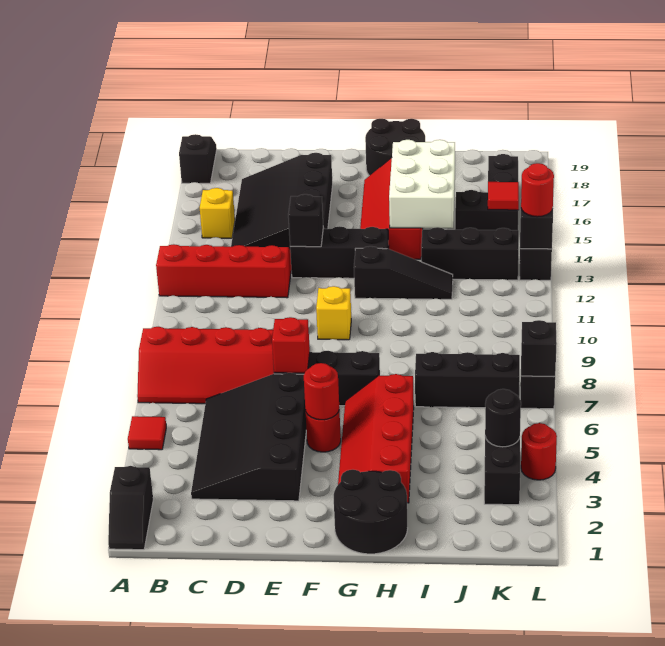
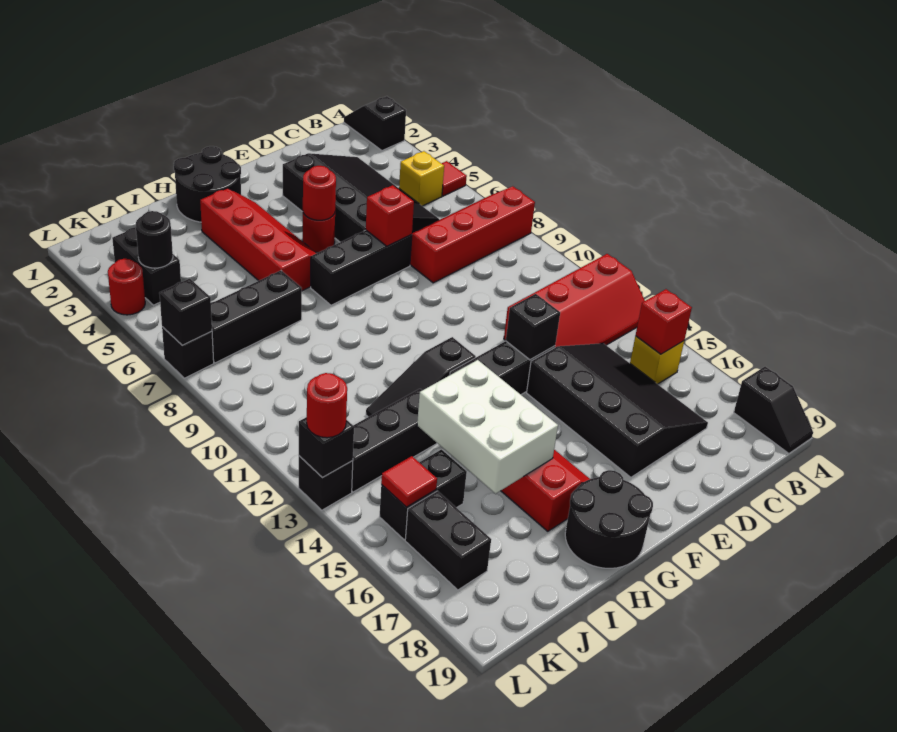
none -> red 1x1 brick [636,289,692,354]
yellow 1x1 brick [316,286,351,340] -> yellow 1x1 brick moved to [399,151,444,206]

